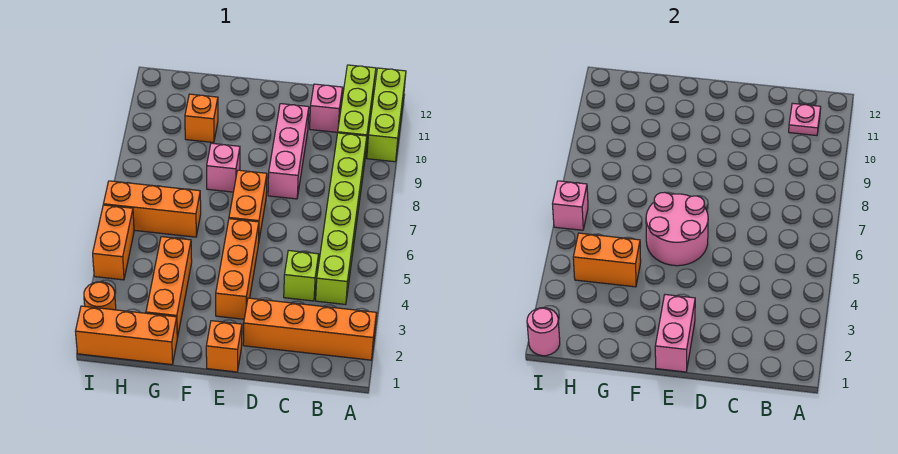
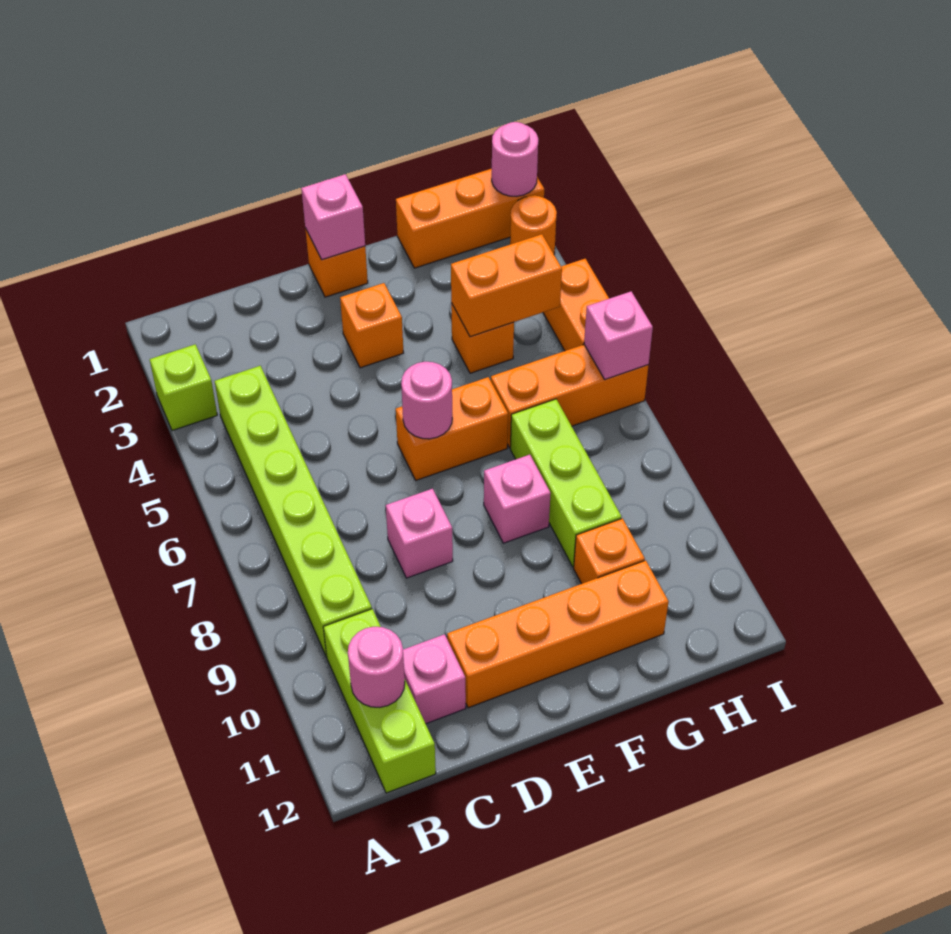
orange 1x4 brick [243,298,376,360] -> orange 1x4 brick moved to [447,560,669,708]
lime 1x3 brick [367,68,406,162] -> lime 1x3 brick moved to [511,399,621,567]
pink 1x1 plate [789,103,821,136] -> pink 1x1 round brick [348,627,405,707]
lime 1x1 brick [284,251,319,301] -> lime 1x1 brick moved to [150,344,217,431]
pink 1x3 brick [268,104,309,199] -> pink 1x1 brick [386,489,453,578]
pink 1x2 brick [655,295,695,372] -> pink 1x1 brick [301,174,365,260]
orange 1x3 brick [216,219,259,319] -> orange 1x1 brick [340,283,403,368]
pink 2x2 round brick [646,192,708,266] -> pink 1x1 round brick [401,362,452,439]
orange 1x2 brick [229,170,267,244] -> orange 1x2 brick turned to [396,377,508,480]
orange 1x3 brick [146,237,192,338] -> orange 1x1 brick [451,303,514,373]

